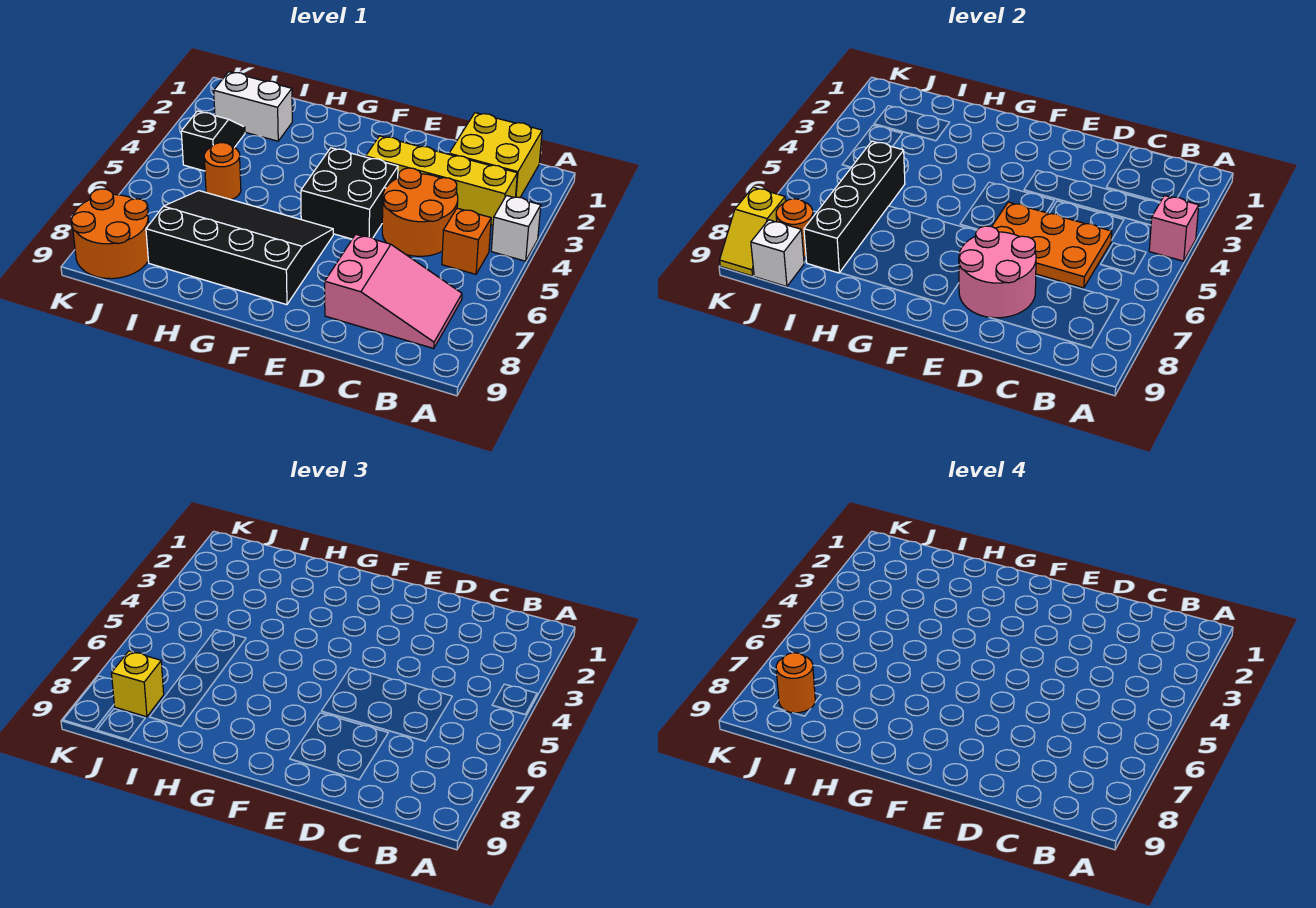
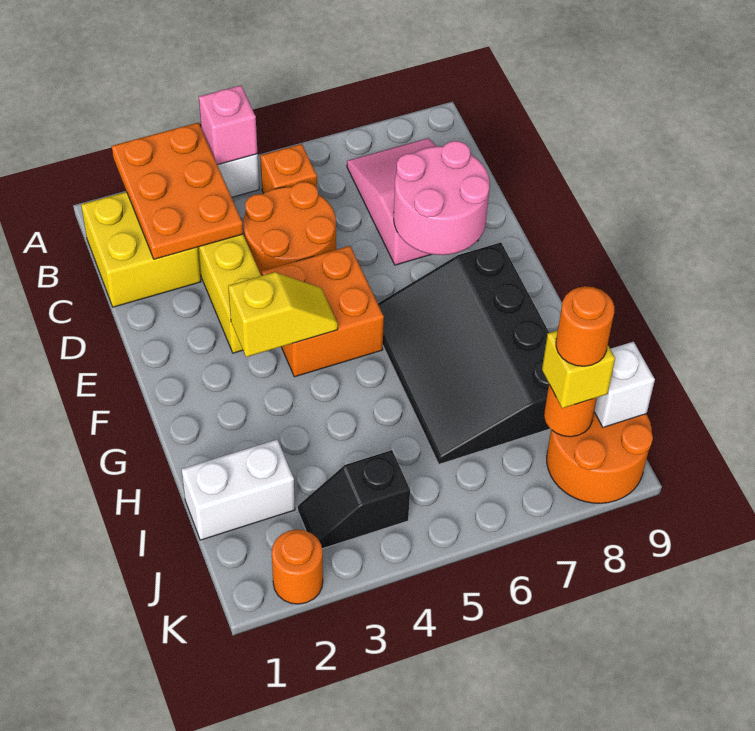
orange 2x3 plate [992,202,1112,288] -> orange 2x3 plate moved to [112,123,243,259]
black 2x2 brick [301,148,398,239] -> orange 2x2 brick [262,246,384,377]
white 1x2 brick [214,72,292,141] -> white 1x2 brick turned to [181,440,295,540]
orange 1x1 round brick [204,143,241,200] -> orange 1x1 round brick moved to [272,530,323,604]
black 1x4 brick [804,141,905,273] -> none
yellow 1x2 slope [720,187,786,276] -> yellow 1x2 slope moved to [228,272,338,357]

